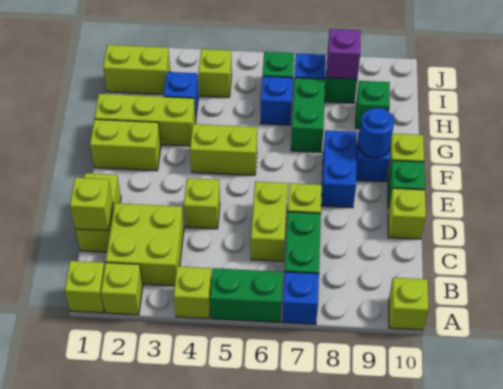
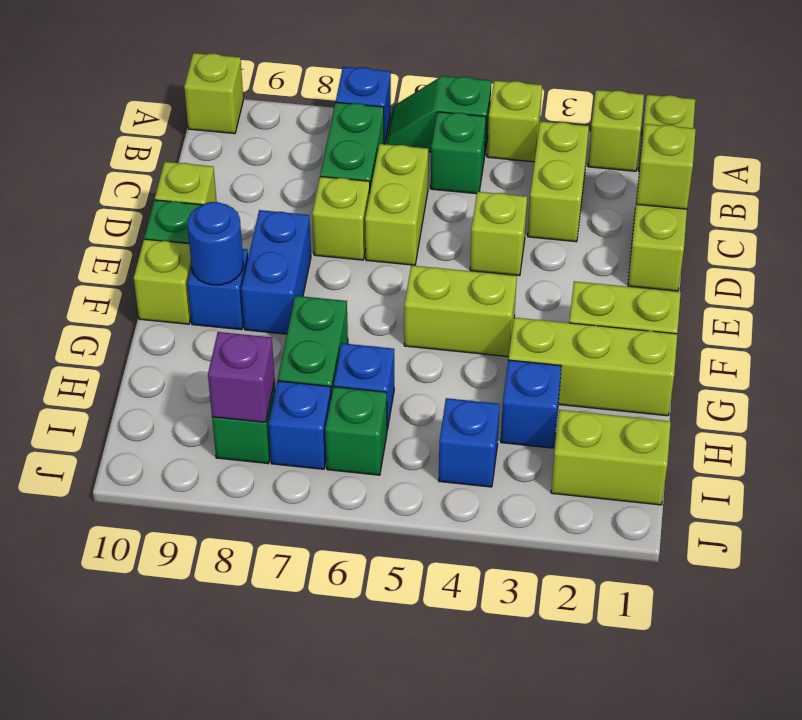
green 1x2 brick [210,268,283,322] -> green 1x2 slope [387,76,491,157]
lime 2x2 brick [106,203,184,286] -> lime 1x2 brick [528,121,589,242]
green 1x1 brick [356,81,390,128] -> green 1x1 brick moved to [431,112,486,194]
lime 1x1 brick [199,49,232,97] -> blue 1x1 brick [439,398,500,487]

